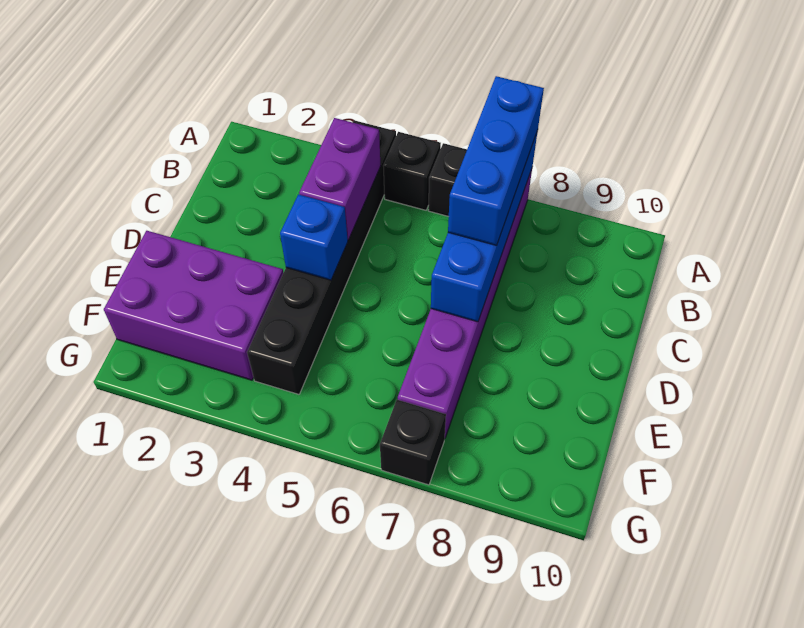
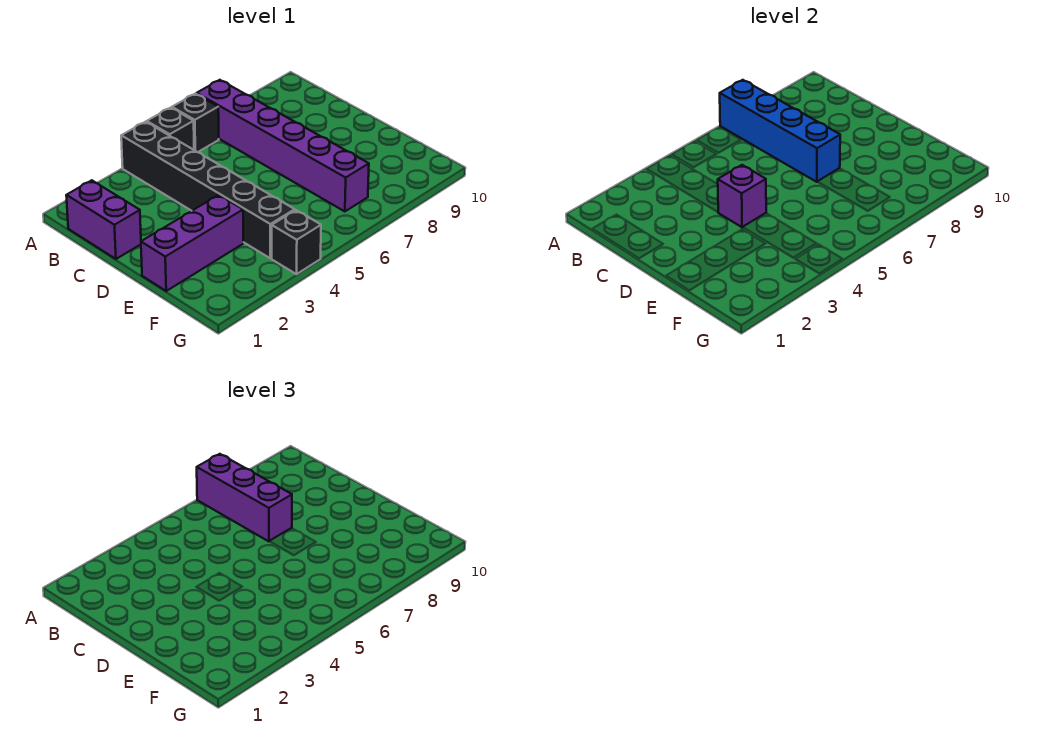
blue 1x3 brick [448,76,544,245] -> purple 1x3 brick [197,454,292,541]
purple 1x2 brick [299,118,380,240] -> purple 1x2 brick moved to [66,180,141,259]
blue 1x1 brick [280,194,348,280] -> purple 1x1 brick [718,165,766,227]
purple 2x3 brick [104,231,283,380] -> purple 1x3 brick [141,195,243,291]
black 1x1 brick [380,400,446,485] -> black 1x1 brick moved to [272,210,321,274]

